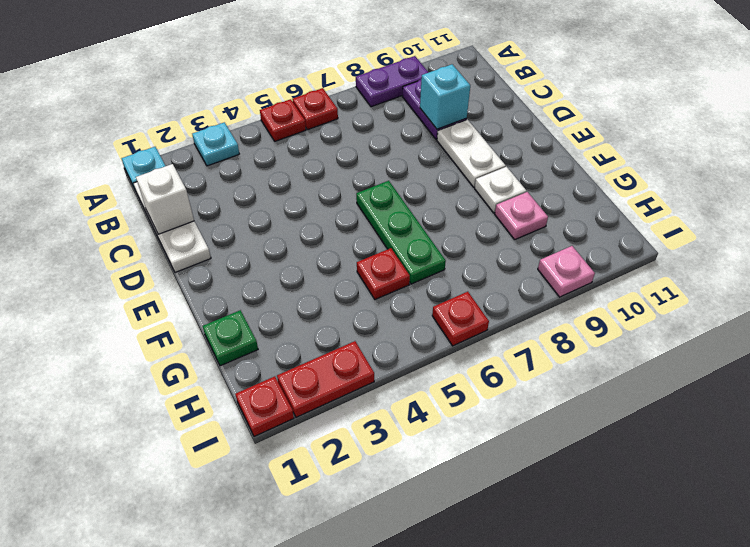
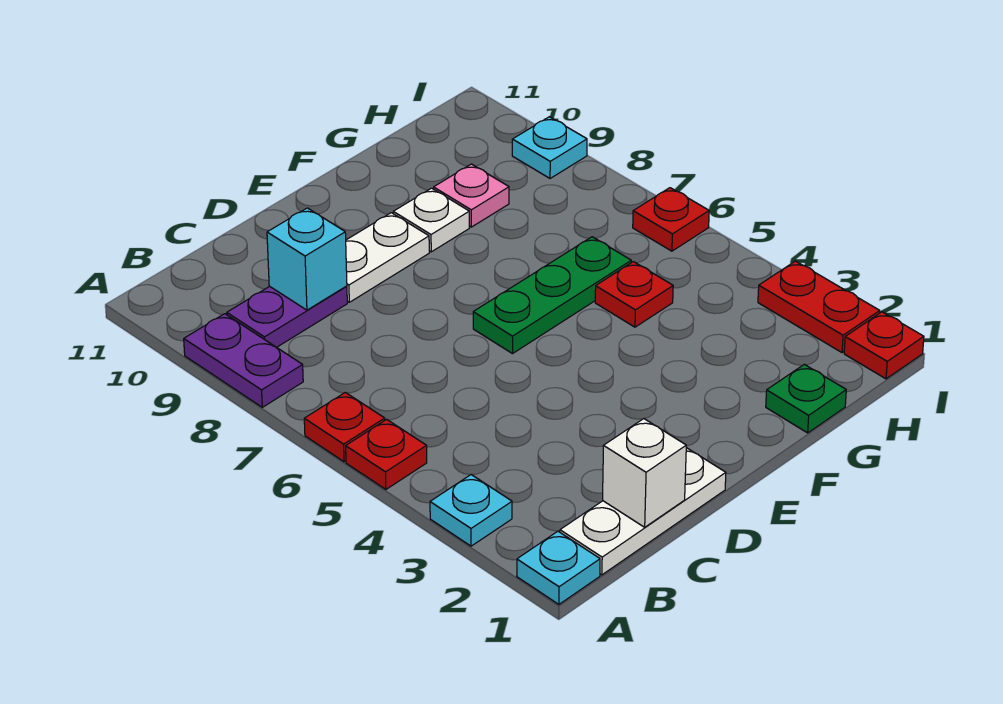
pink 1x1 plate [538,246,595,297] -> cyan 1x1 plate [512,117,587,178]

